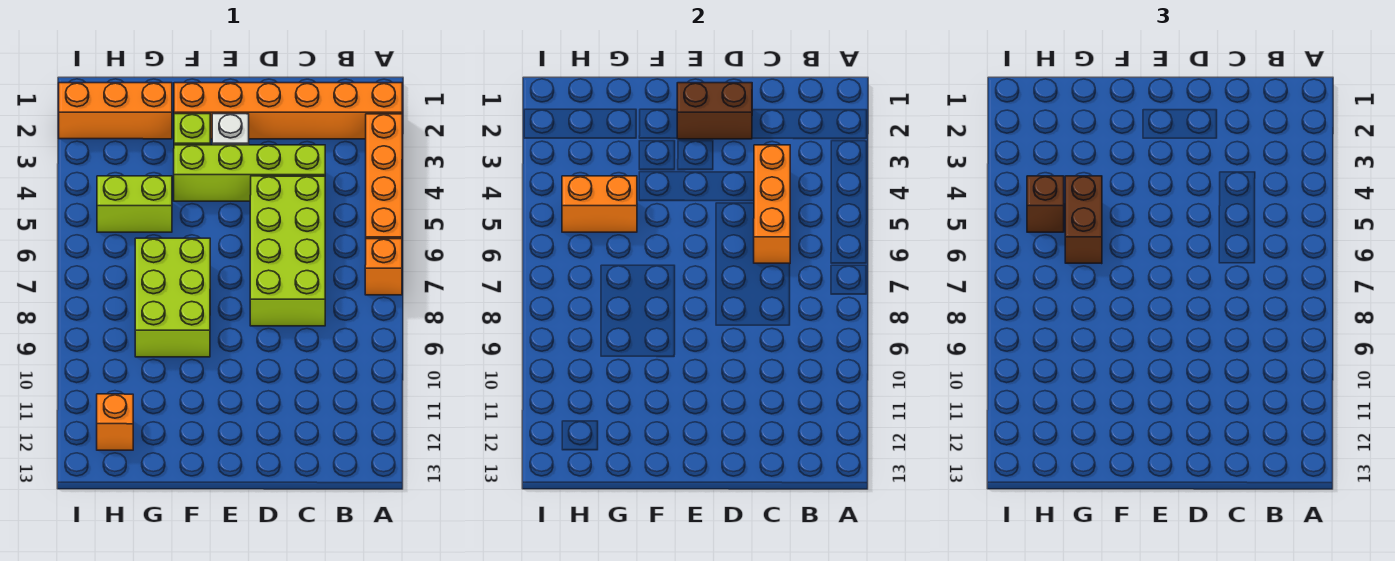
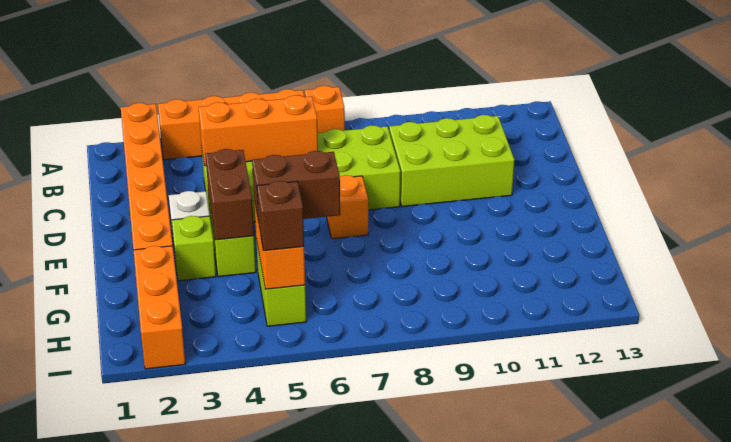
brown 1x2 brick [677,83,752,139] -> brown 1x2 brick moved to [205,149,254,240]
lime 2x3 brick [135,238,210,357] -> lime 2x3 brick moved to [389,115,514,207]
orange 1x1 brick [97,394,133,450] -> orange 1x1 brick moved to [327,175,368,239]

